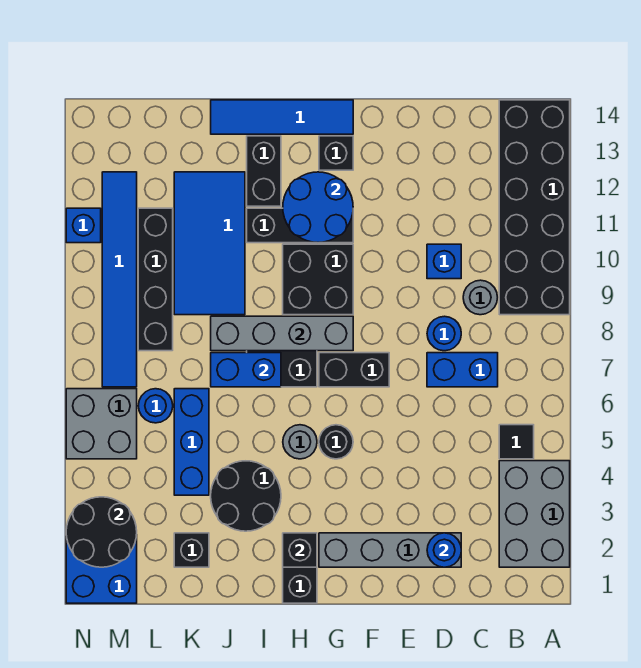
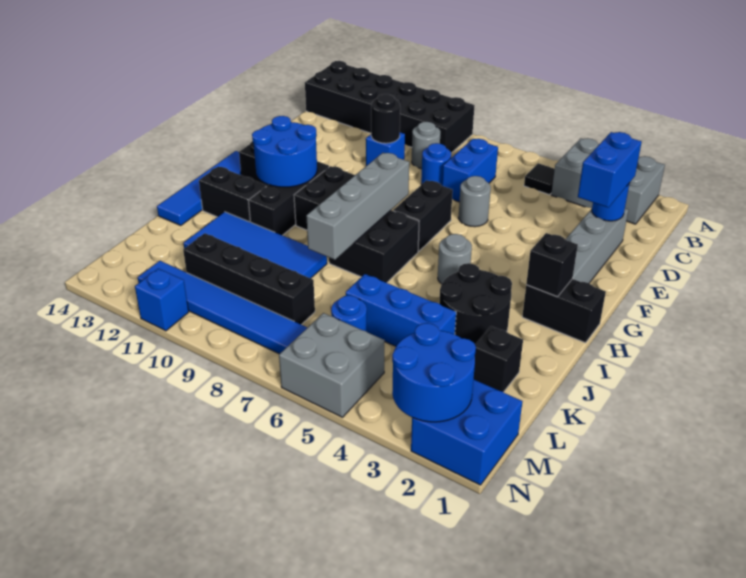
none -> grey 1x1 round brick [458,176,491,227]
black 1x1 round brick [319,425,353,459] -> black 1x1 round brick moved to [371,94,400,143]
blue 1x2 brick [211,353,281,387] -> blue 1x2 brick moved to [578,132,642,208]
black 2x2 round brick [66,497,137,567] -> blue 2x2 round brick [392,323,476,422]

